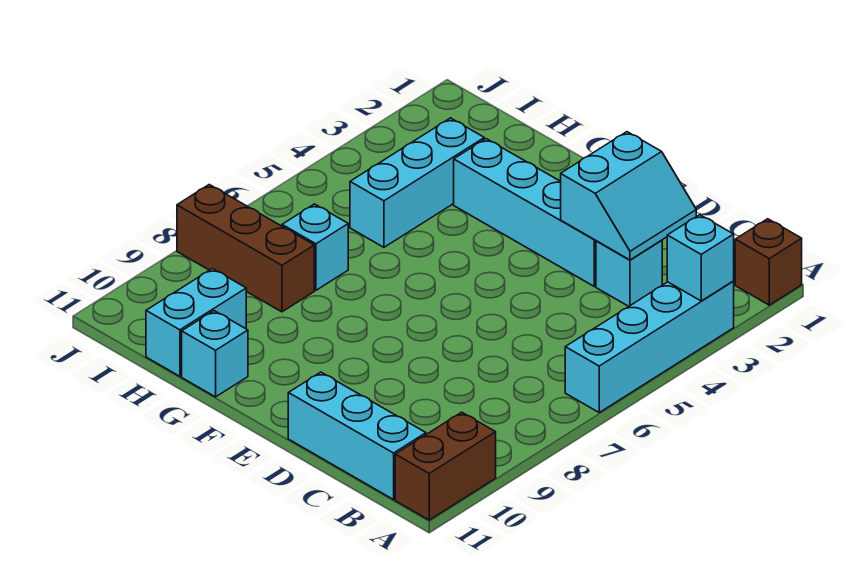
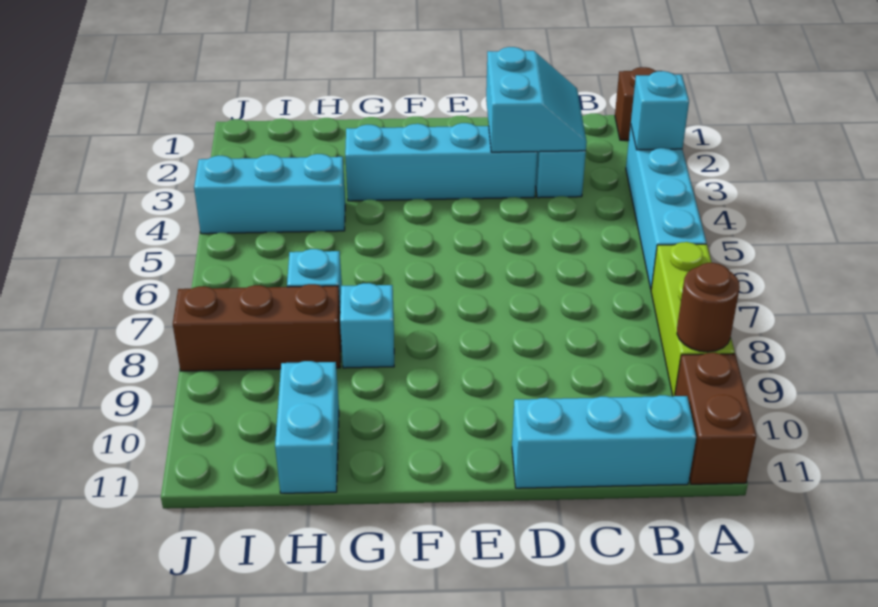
none -> lime 1x3 brick [651,242,735,396]
none -> brown 1x1 round brick [677,263,740,352]
cyan 1x1 brick [182,311,248,397] -> cyan 1x1 brick moved to [340,283,394,368]
cyan 1x3 brick [350,118,484,247] -> cyan 1x3 brick turned to [194,154,345,234]

